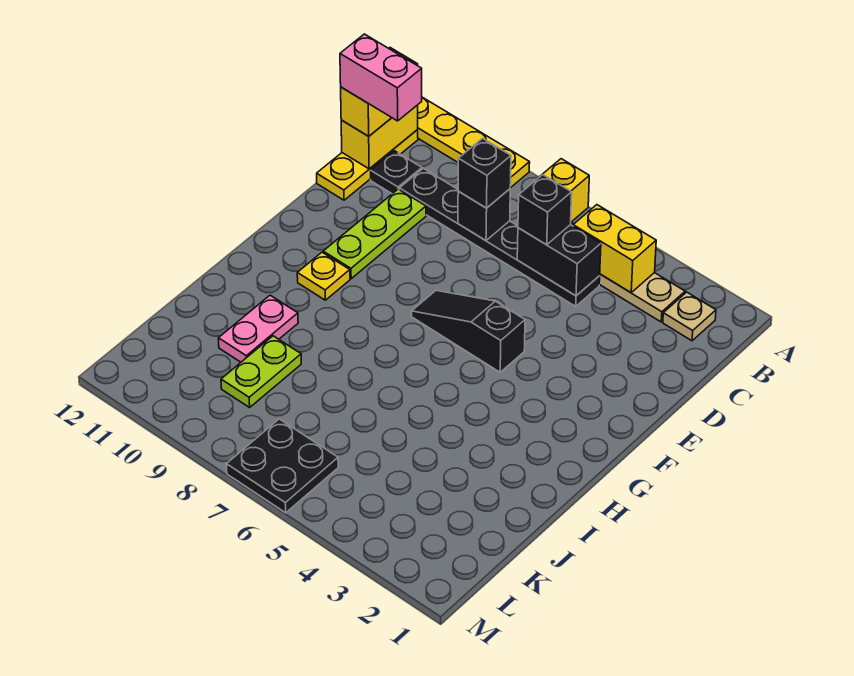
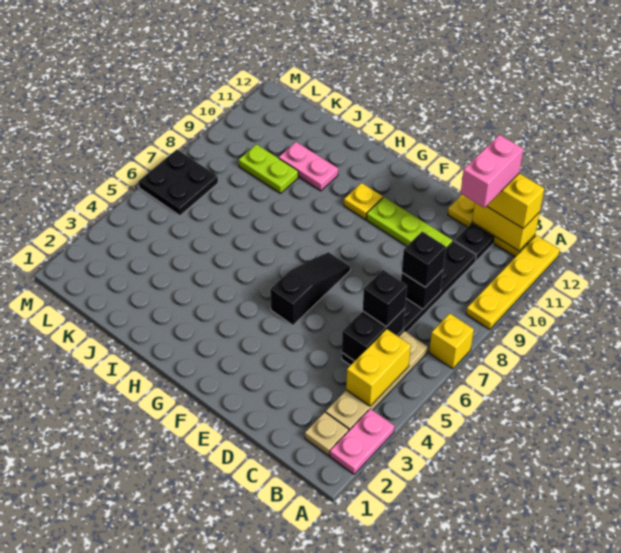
none -> pink 1x2 plate [330,409,394,474]

